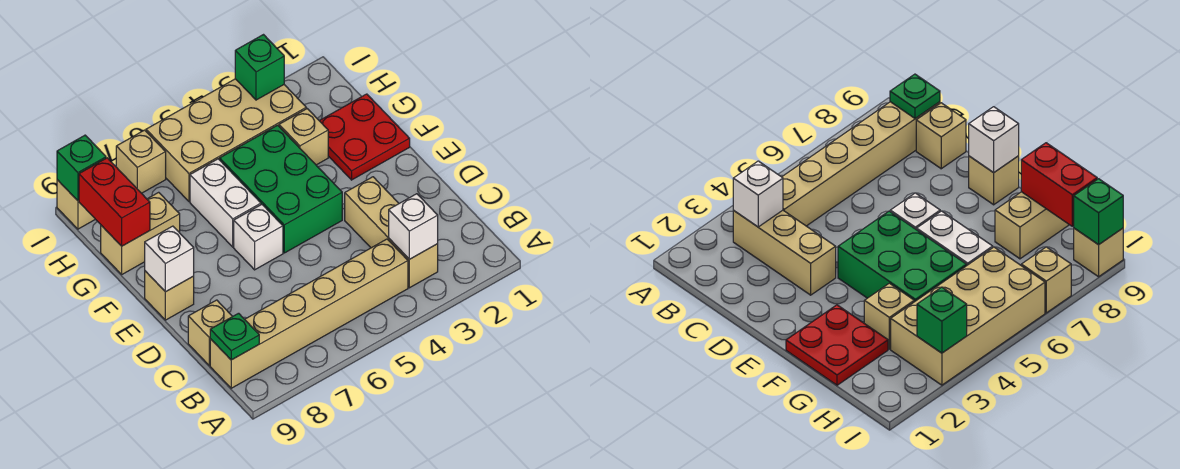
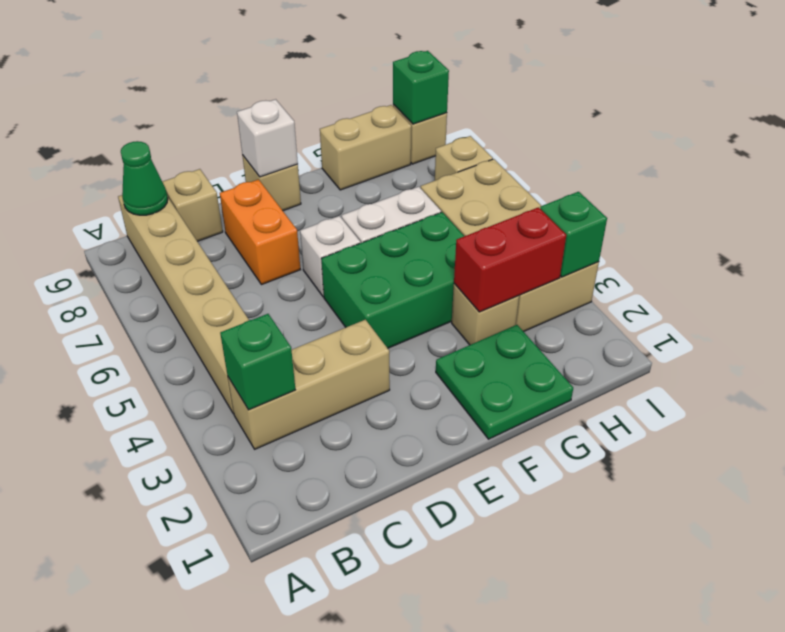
white 1x1 brick [389,194,438,259] -> green 1x1 brick [220,314,295,410]
green 1x1 plate [210,313,259,360] -> green 1x1 cone [121,141,168,215]
none -> orange 1x2 brick [220,180,300,285]
red 2x2 plate [320,94,410,180] -> green 2x2 plate [436,325,573,439]
tan 1x2 brick [101,192,180,274] -> tan 1x2 brick turned to [320,105,411,190]
red 1x2 brick [79,158,150,246] -> red 1x2 brick moved to [454,207,566,312]

